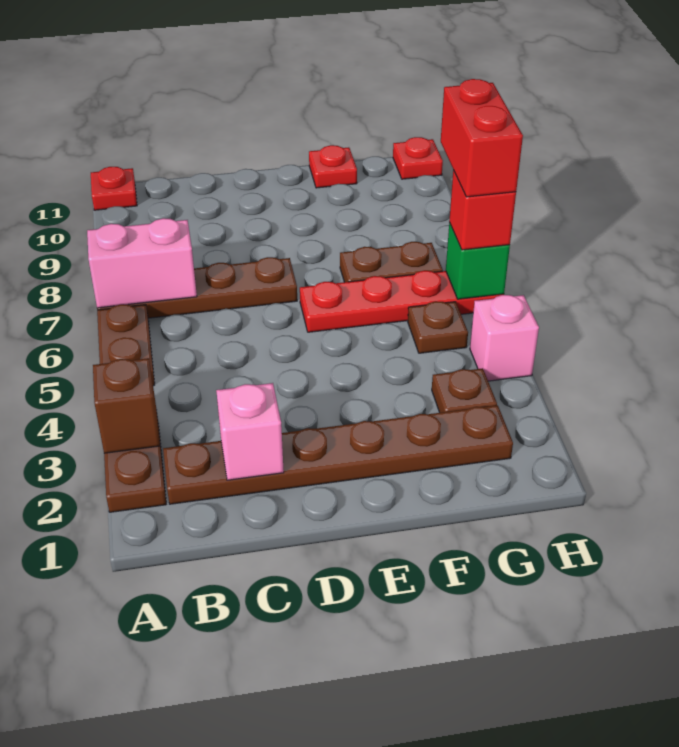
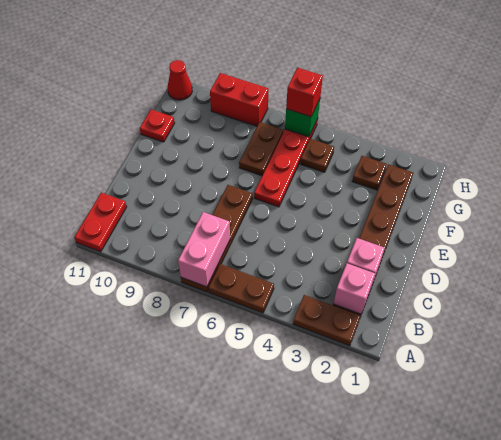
brown 1x1 brick [93,358,160,453] -> none
red 1x1 plate [91,167,137,210] -> red 1x2 plate [75,193,127,252]
pink 1x1 brick [470,295,539,381] -> pink 1x1 brick moved to [333,263,375,314]
red 1x2 brick [441,79,523,197] -> red 1x2 brick moved to [210,73,269,126]
red 1x1 plate [393,137,443,179] -> red 1x1 cone [168,60,192,100]

